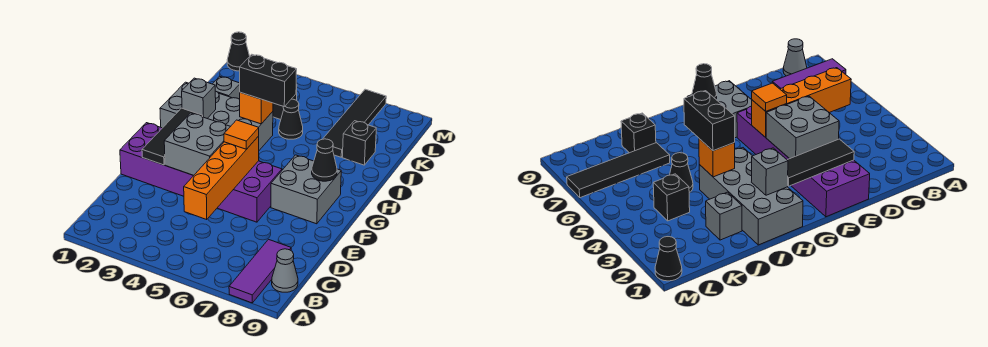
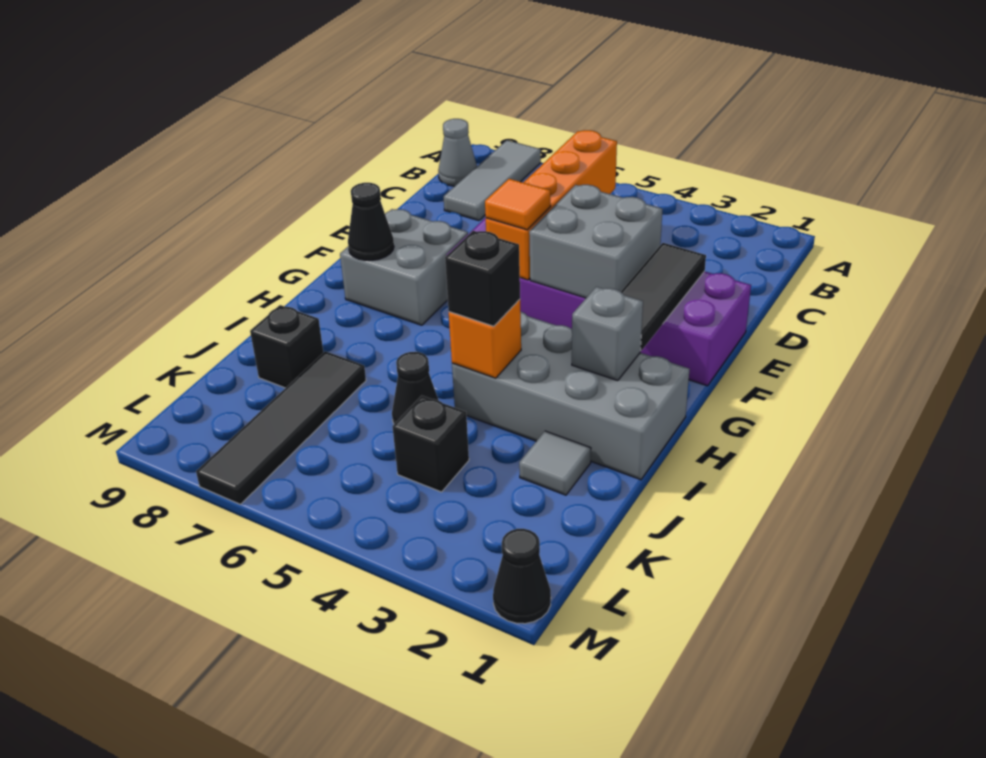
purple 1x3 tile [229,239,291,303] -> grey 1x3 tile [444,140,541,221]
black 1x2 brick [240,54,297,107] -> black 1x1 brick [445,231,520,326]
grey 1x1 brick [213,76,240,99] -> grey 1x1 tile [519,431,591,495]

